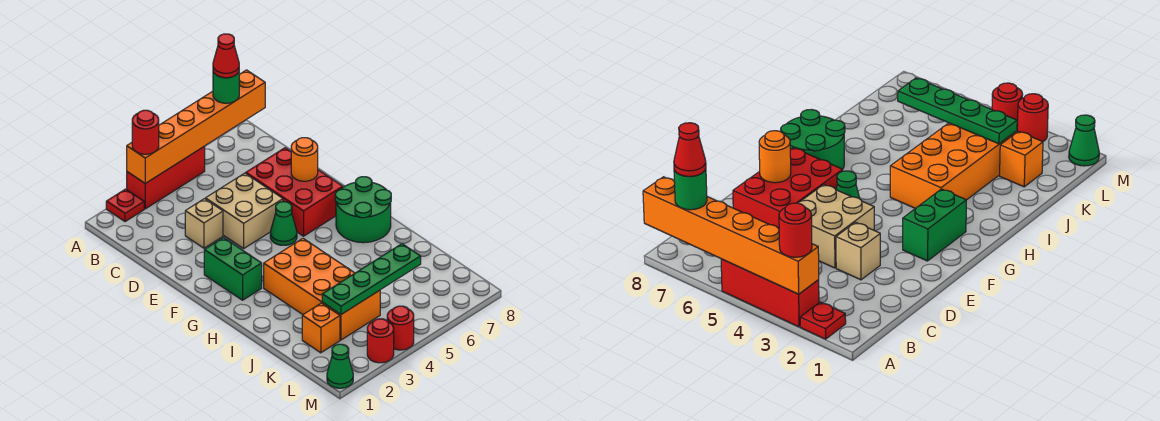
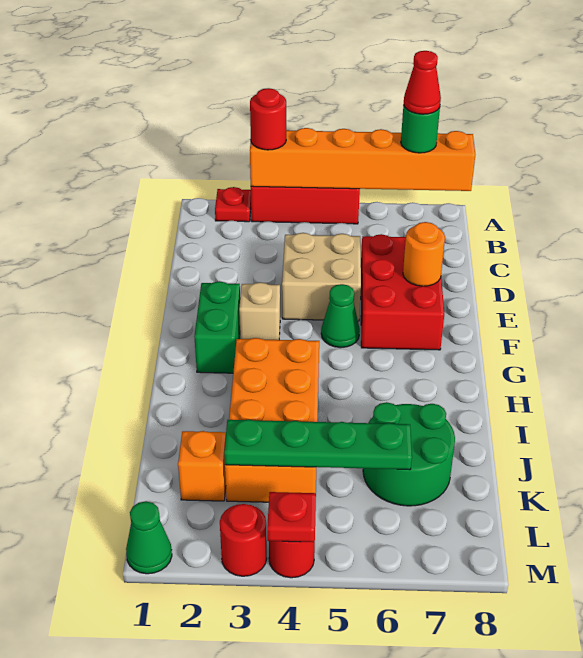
tan 1x1 brick [185,199,223,248] -> tan 1x1 brick moved to [239,282,280,340]
green 2x2 round brick [335,177,391,243] -> green 2x2 round brick moved to [363,402,455,506]
none -> red 1x1 plate [267,492,316,542]

